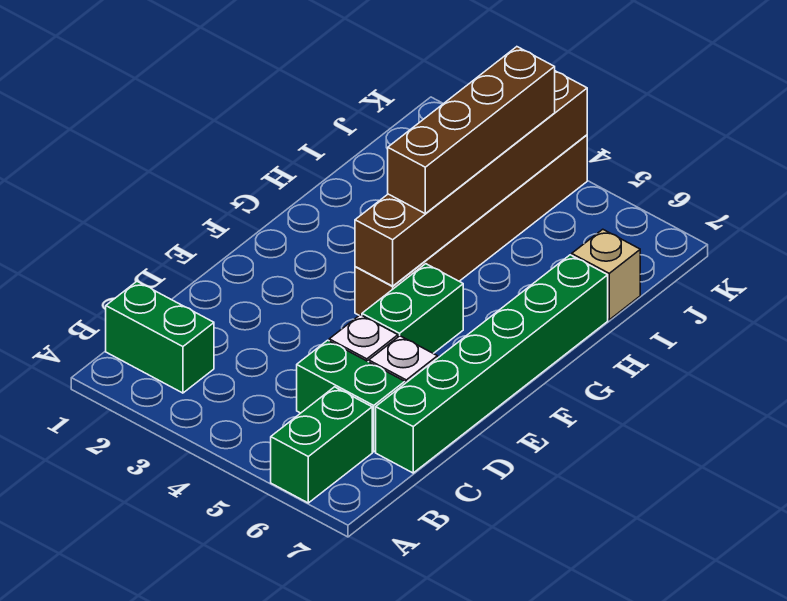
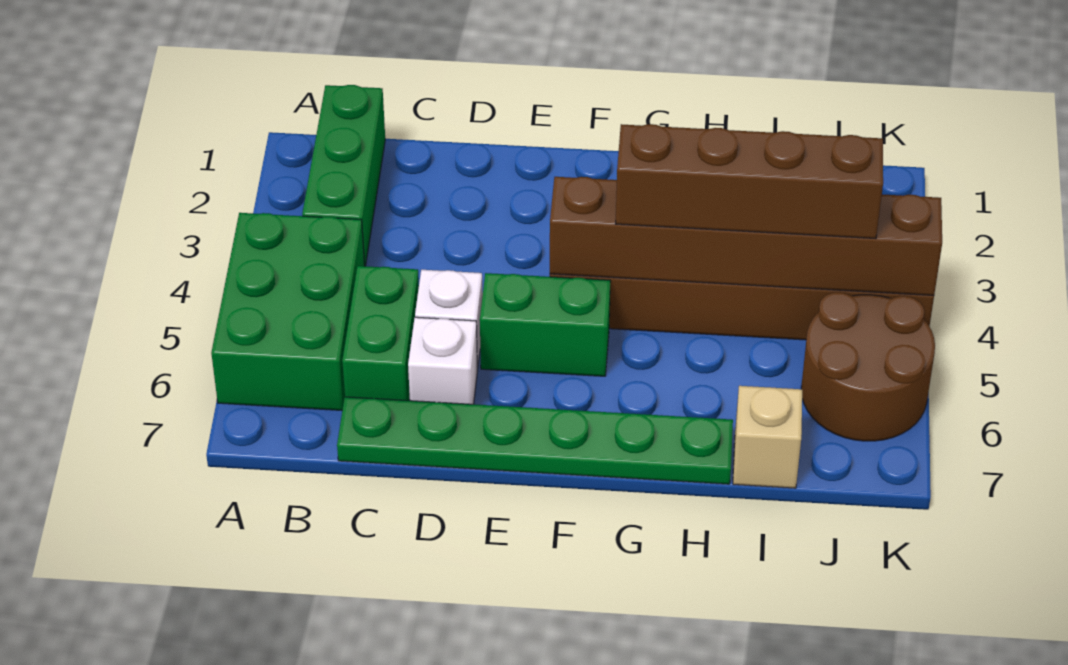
green 1x2 brick [271,387,372,503] -> green 2x3 brick [211,213,365,410]
green 1x2 brick [106,282,214,393] -> green 1x3 brick [302,85,385,266]
green 1x6 brick [376,255,608,473] -> green 1x6 plate [337,397,733,484]
none -> brown 2x2 round brick [801,292,935,441]

